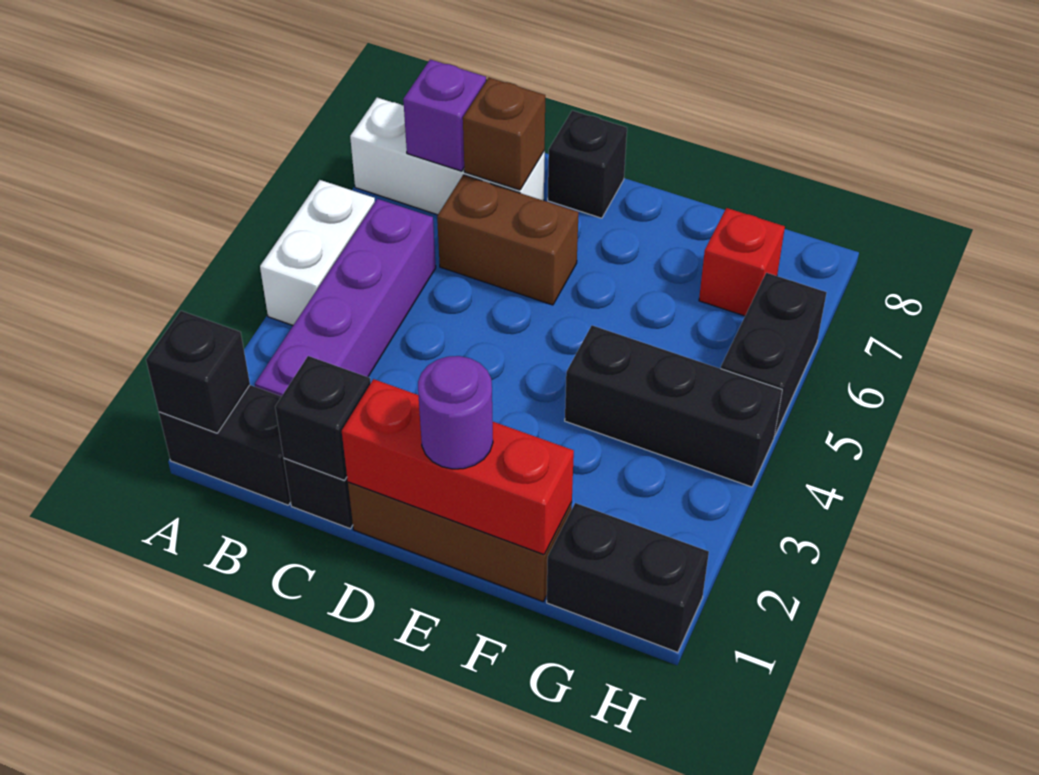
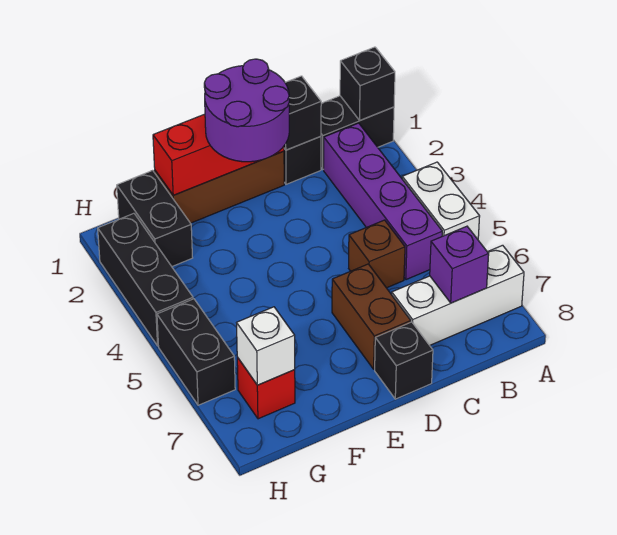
brown 1x2 brick [437,175,579,305] -> brown 1x2 brick turned to [332,264,411,369]
brown 1x1 brick [463,78,545,190] -> brown 1x1 brick moved to [349,220,405,288]
purple 1x1 round brick [418,356,493,469] -> purple 2x2 round brick [204,59,289,162]
black 1x3 brick [565,325,782,487] -> black 1x3 brick turned to [98,213,193,346]
black 1x2 brick [547,503,709,652] -> black 1x2 brick turned to [117,170,193,266]
none -> white 1x1 brick [237,307,295,385]

